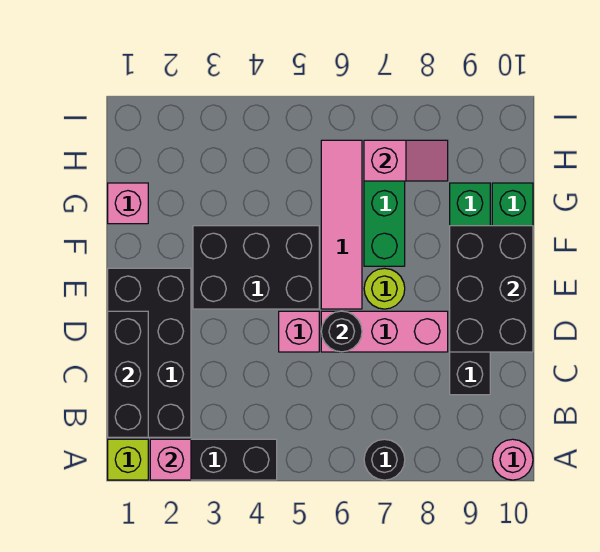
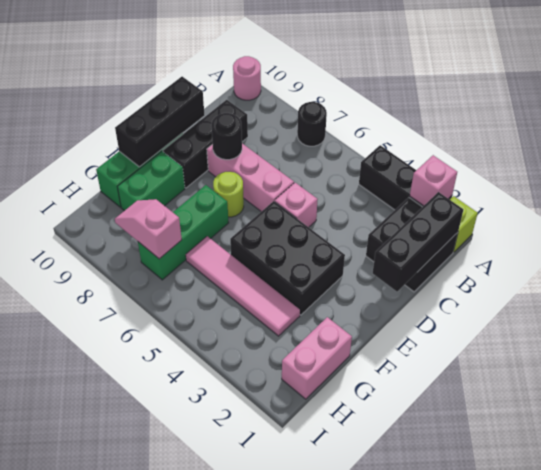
black 2x4 brick [108,268,191,437] -> black 2x2 brick [366,197,458,292]
black 1x1 round brick [321,311,362,352] -> black 1x1 round brick moved to [211,113,242,160]
black 2x3 brick [450,226,533,352] -> black 1x3 brick [115,77,204,167]
pink 1x4 tile [321,140,362,309] -> pink 1x4 tile turned to [186,236,300,336]
pink 1x1 brick [108,183,148,224] -> pink 1x2 brick [282,317,352,399]

